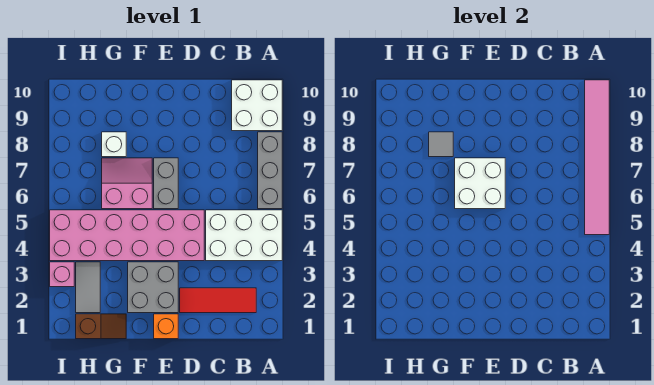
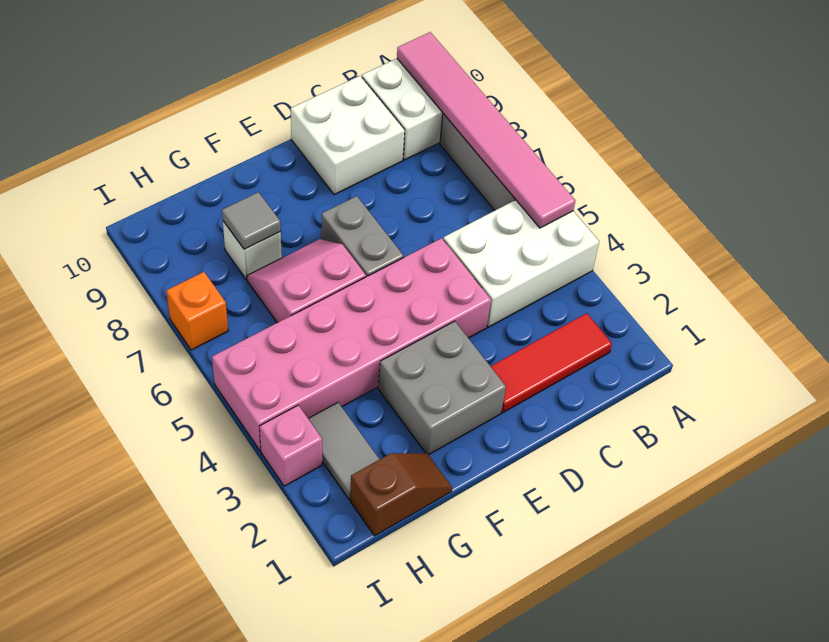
orange 1x1 brick [154,314,178,339] -> orange 1x1 brick moved to [166,272,228,350]
white 2x2 brick [455,158,505,209] -> white 2x2 brick moved to [291,76,405,195]

